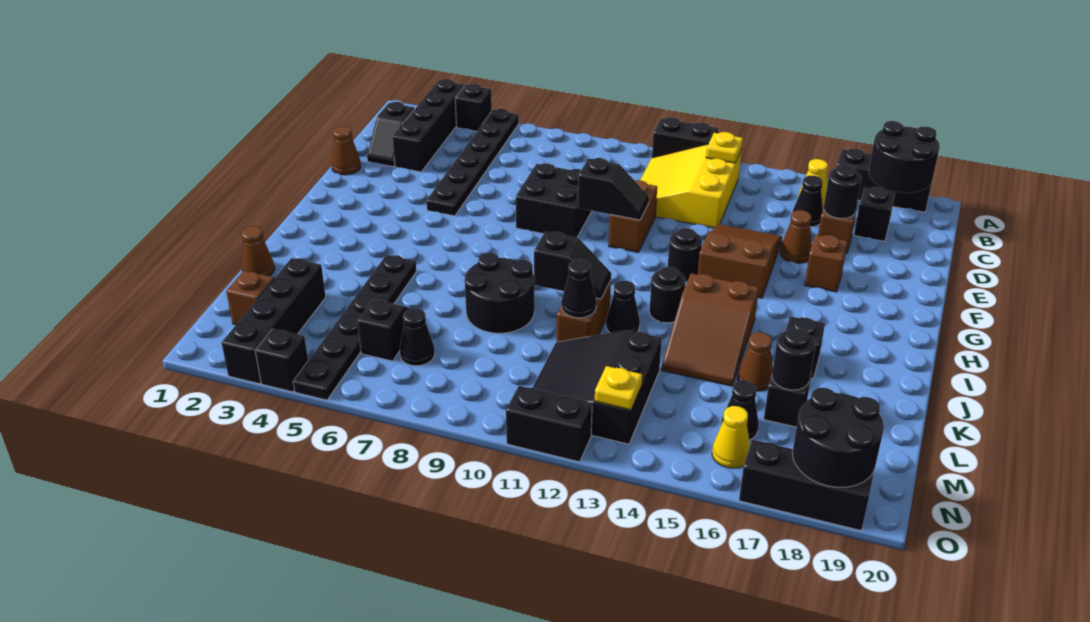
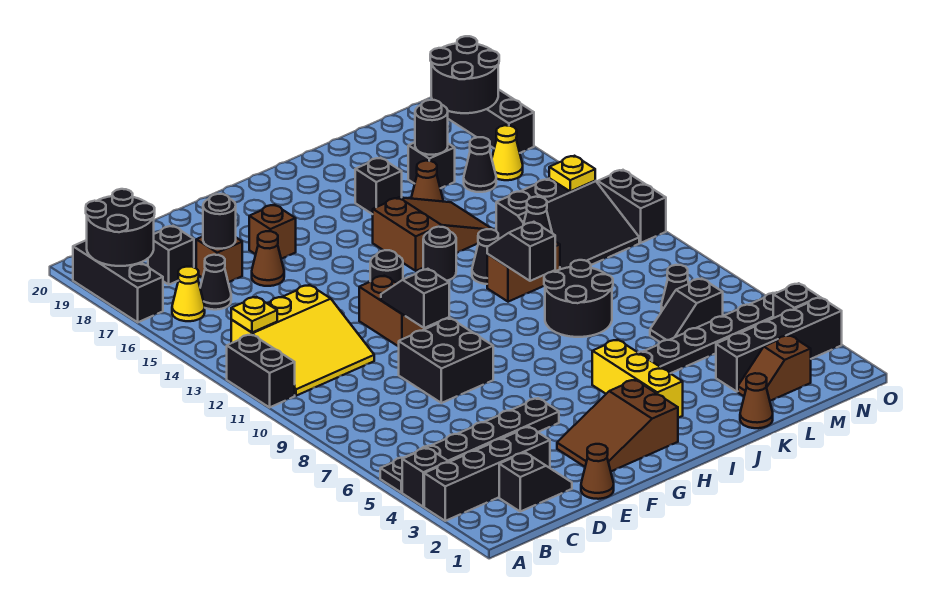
brown 1x2 brick [609,180,657,252] -> brown 1x2 brick turned to [359,276,427,347]
brown 2x3 slope [698,224,782,298] -> brown 2x3 slope moved to [557,380,678,471]
none -> yellow 1x3 brick [592,340,683,418]

